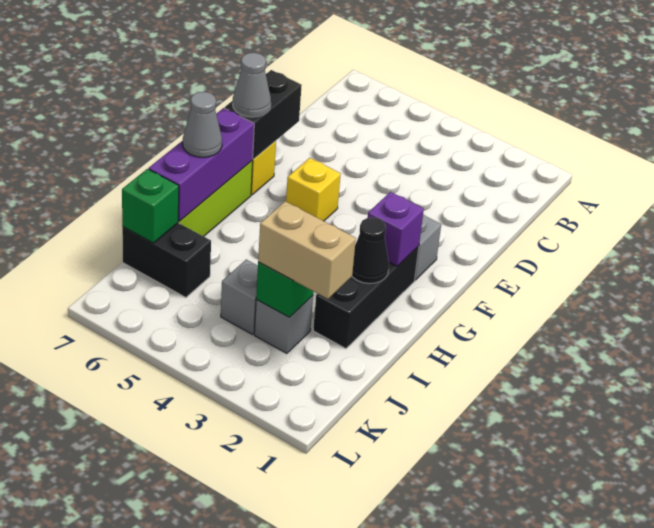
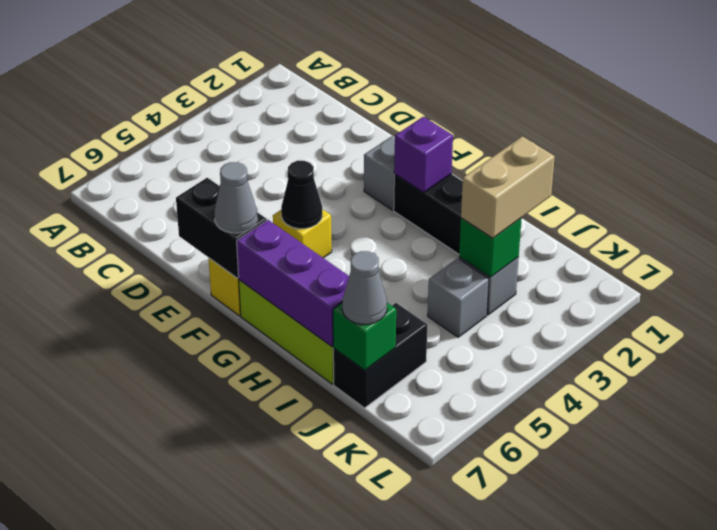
black 1x1 cone [352,217,389,284] -> black 1x1 cone moved to [281,161,322,229]
grey 1x1 cone [183,92,222,157] -> grey 1x1 cone moved to [342,251,387,324]

